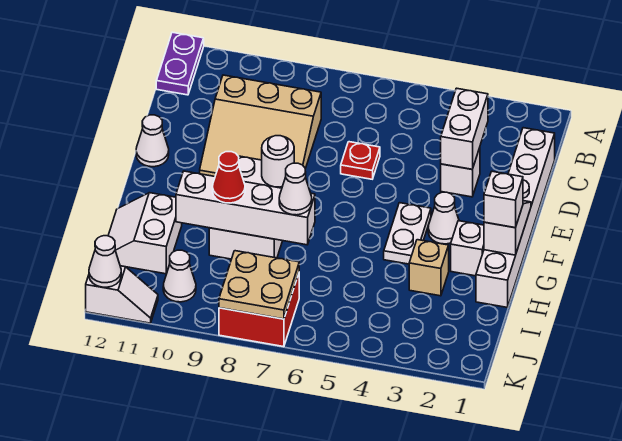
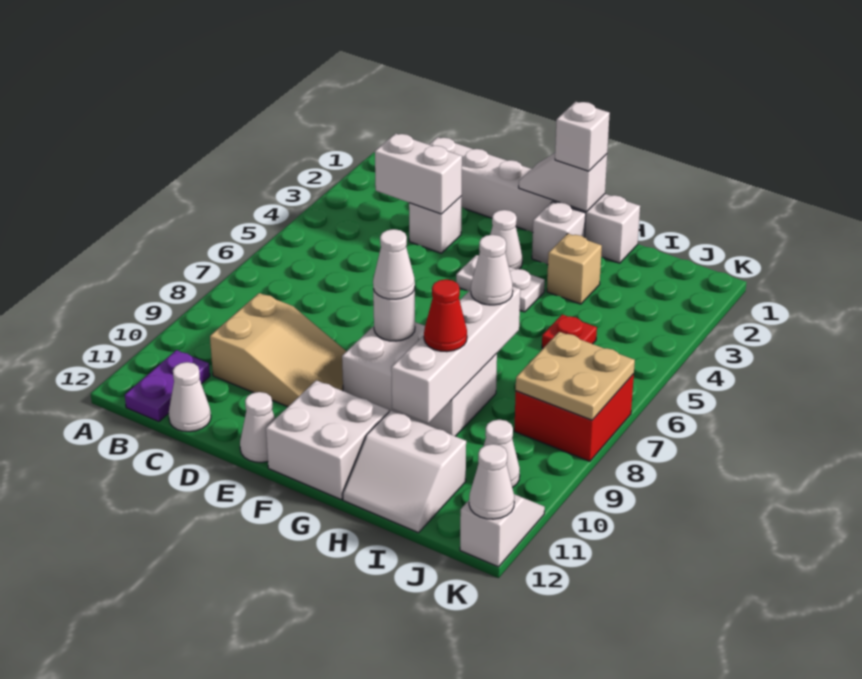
purple 1x2 plate [156,32,204,95] -> purple 1x2 plate turned to [125,350,210,422]
tan 3x3 slope [200,75,321,176] -> tan 2x3 slope [210,293,347,407]
none -> white 1x1 cone [169,362,211,432]
red 1x1 plate [341,142,380,179] -> red 1x1 plate moved to [542,315,597,348]
none -> white 1x1 cone [373,229,415,299]
none -> white 2x2 brick [266,380,389,499]

